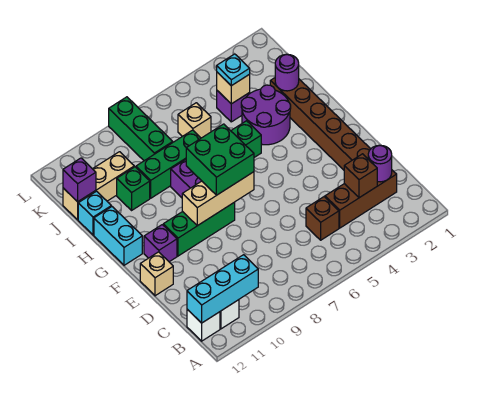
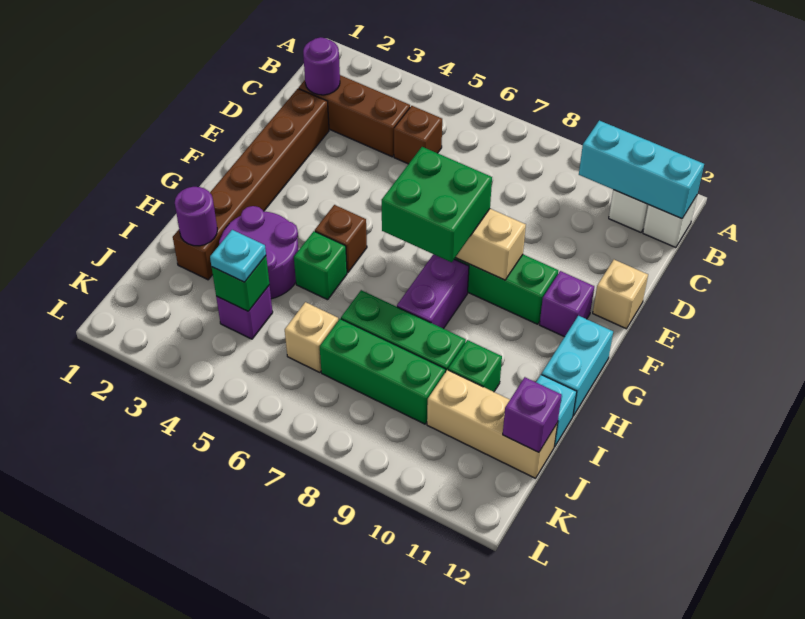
brown 1x1 brick [344,154,377,198] -> brown 1x1 brick moved to [315,205,367,273]
tan 1x1 brick [217,72,250,104] -> green 1x1 brick [212,256,269,311]
green 1x3 brick [109,97,173,161] -> green 1x3 brick turned to [320,319,445,424]

